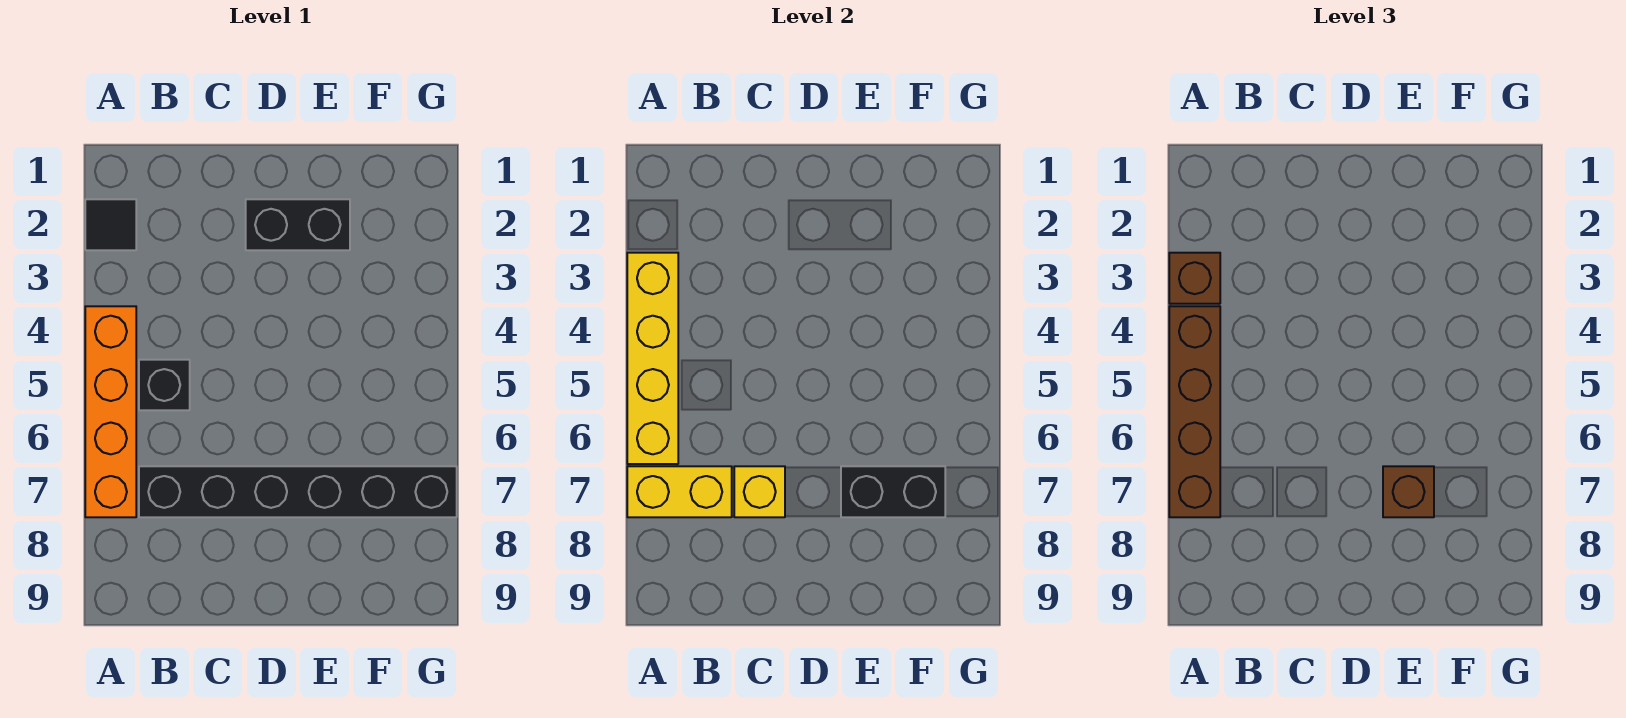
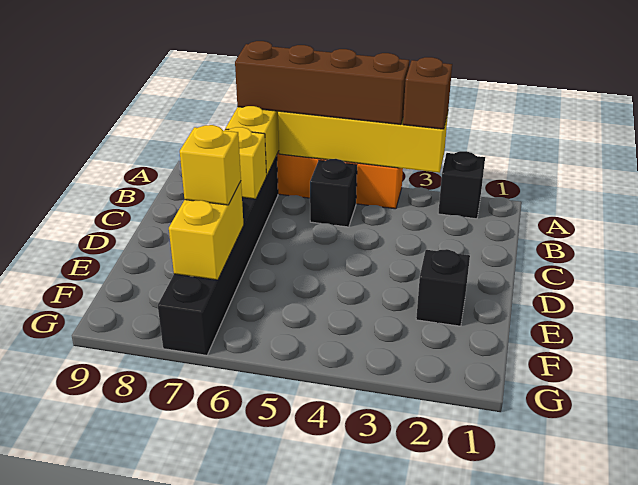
black 1x1 tile [85,199,136,250] -> black 1x1 brick [438,151,485,219]
black 1x2 brick [246,199,350,250] -> black 1x1 brick [416,249,470,326]
black 1x2 brick [841,466,945,517] -> yellow 1x2 brick [169,181,244,280]
brown 1x1 brick [1383,466,1434,517] -> yellow 1x1 brick [180,125,241,205]

